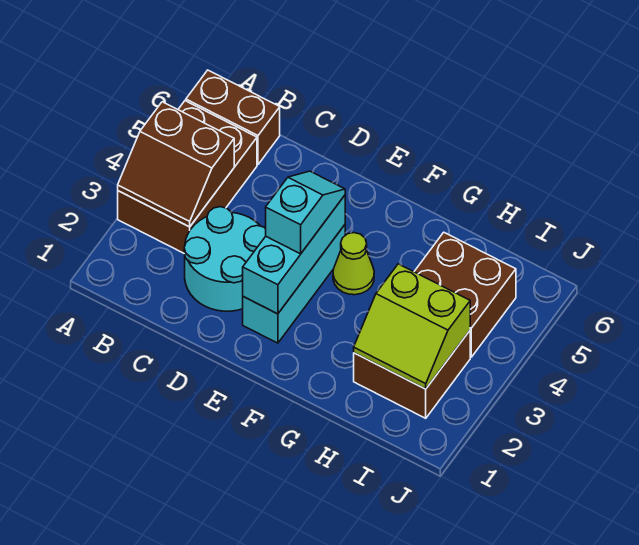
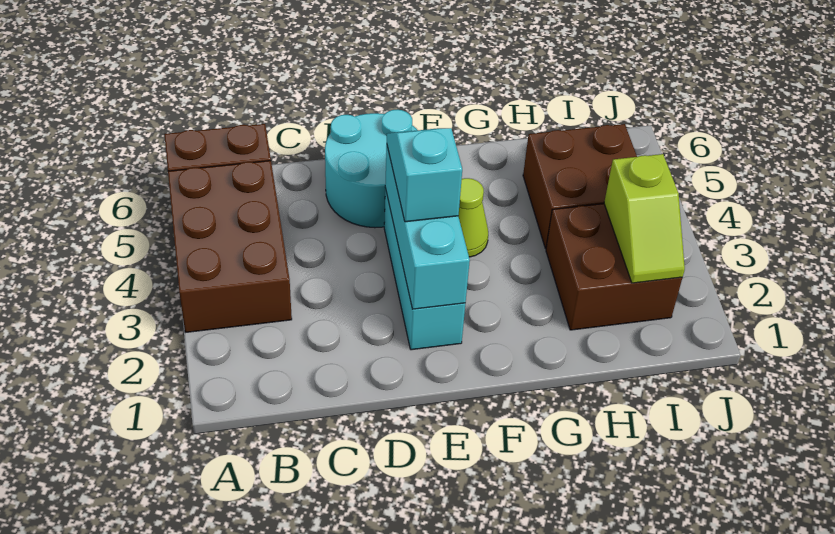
brown 2x2 slope [118,102,234,227] -> none
cyan 2x2 round brick [184,207,266,311] -> cyan 2x2 round brick moved to [325,109,417,228]
lime 2x2 slope [354,264,470,389] -> lime 1x2 slope [604,154,685,283]

